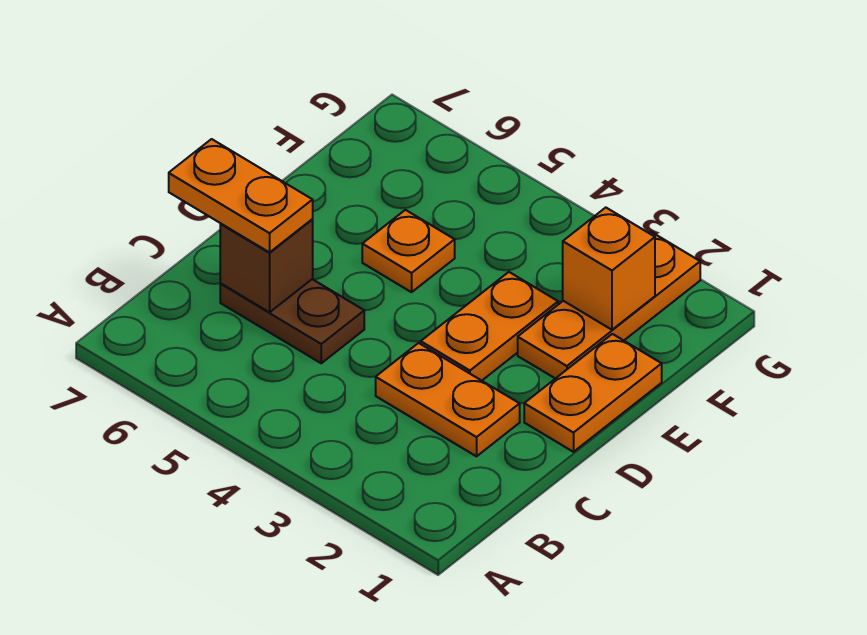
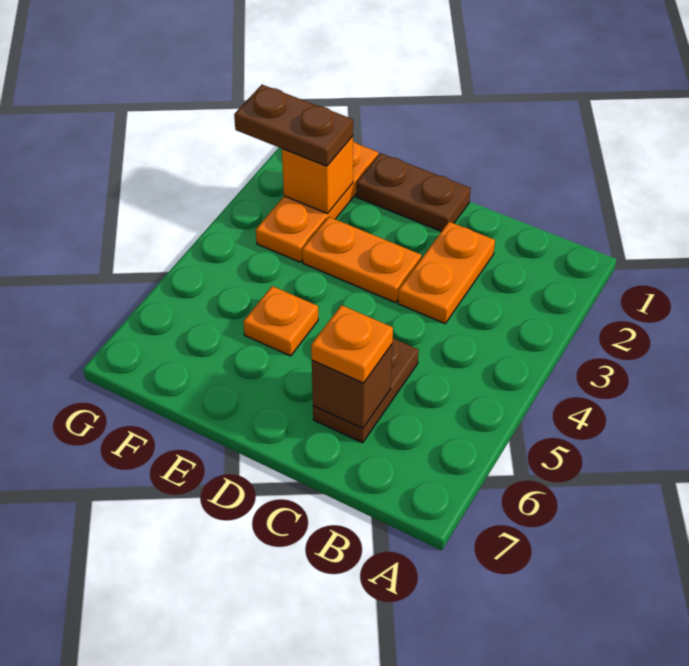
orange 1x2 plate [169,139,313,252] -> orange 1x1 plate [311,305,393,383]
orange 1x2 plate [524,334,662,452] -> brown 1x2 plate [356,153,471,231]
orange 1x3 plate [518,232,700,379] -> orange 1x3 plate turned to [256,142,378,262]
none -> brown 1x2 plate [234,85,353,166]

